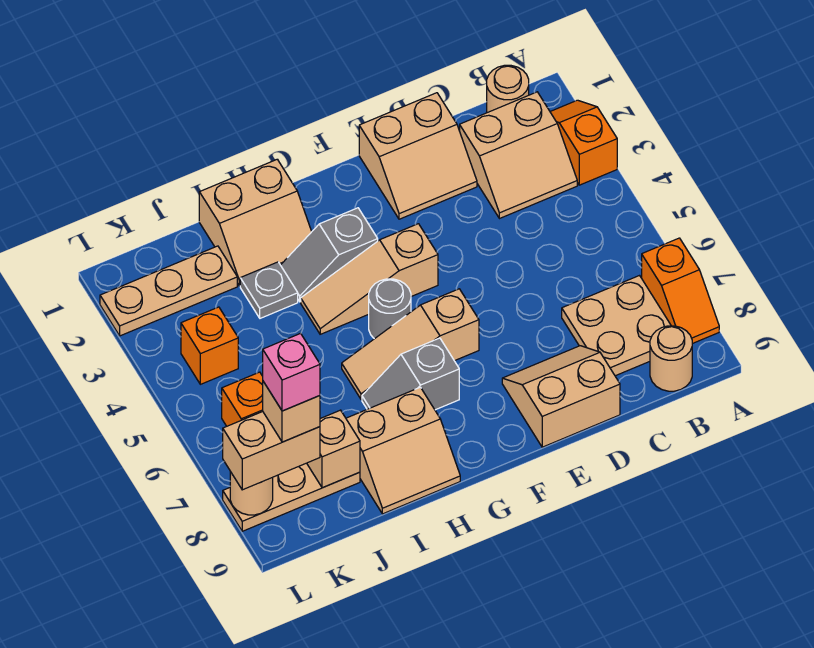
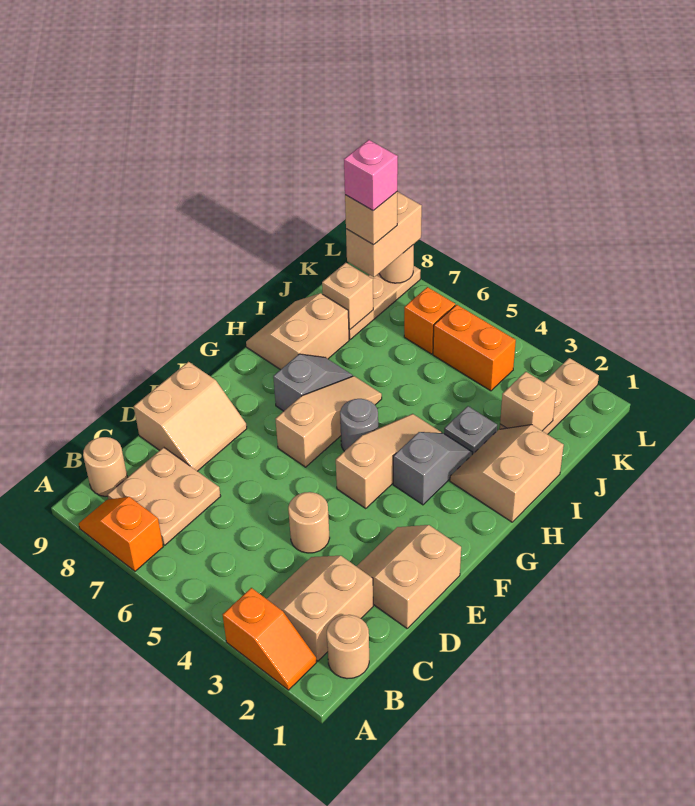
none -> tan 1x1 round brick [288,492,330,553]
none -> tan 1x1 brick [500,372,556,431]
orange 1x1 brick [181,307,238,384] -> orange 1x2 brick [433,305,516,391]

